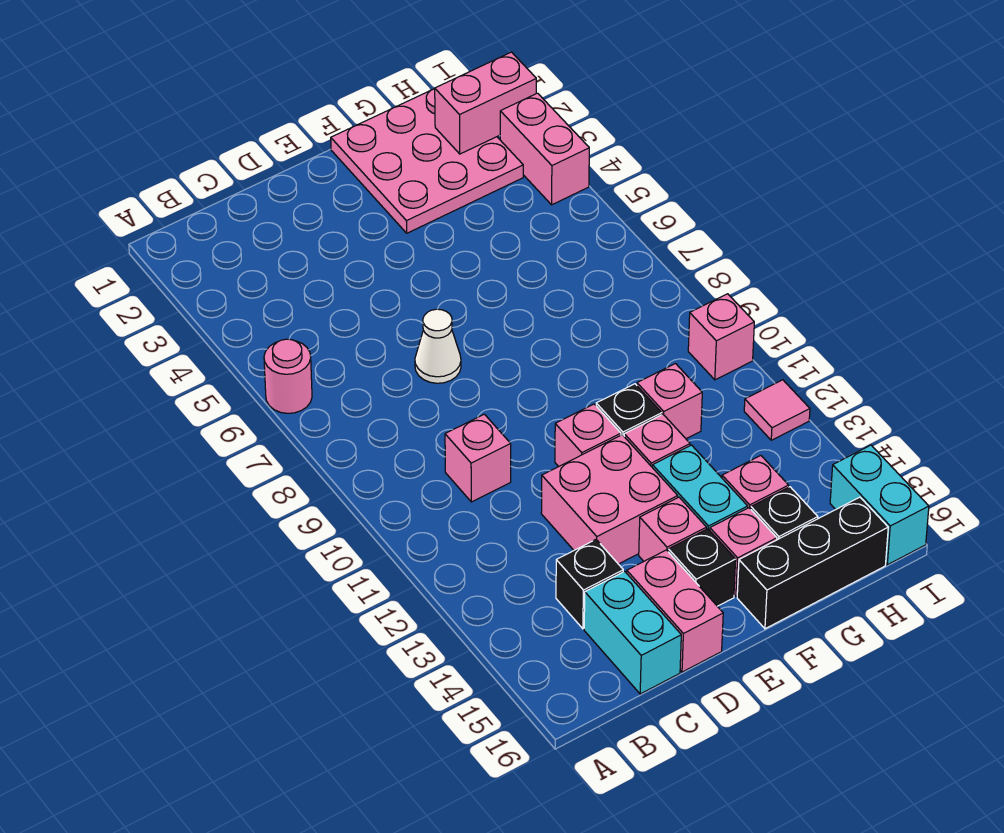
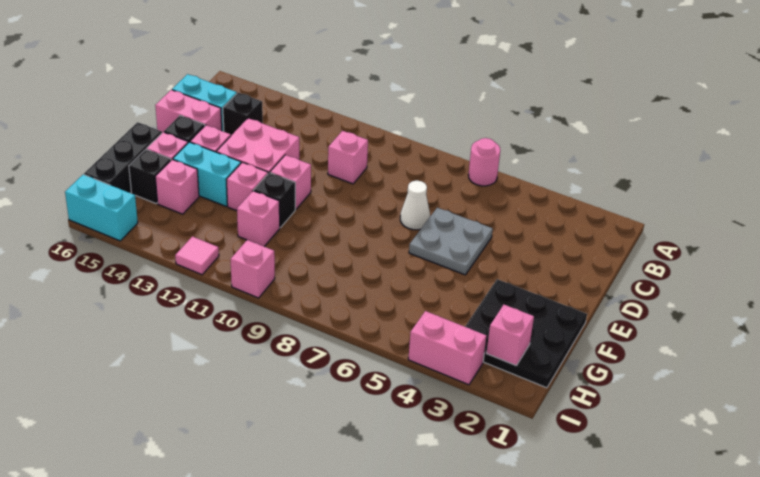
none -> grey 2x2 plate [409,208,493,275]
pink 3x3 plate [331,89,523,233] -> black 3x3 plate [465,279,587,388]
pink 1x2 brick [435,52,536,154] -> pink 1x1 brick [486,305,534,366]

